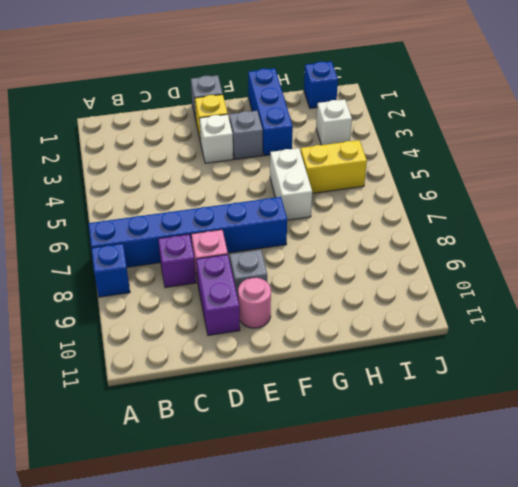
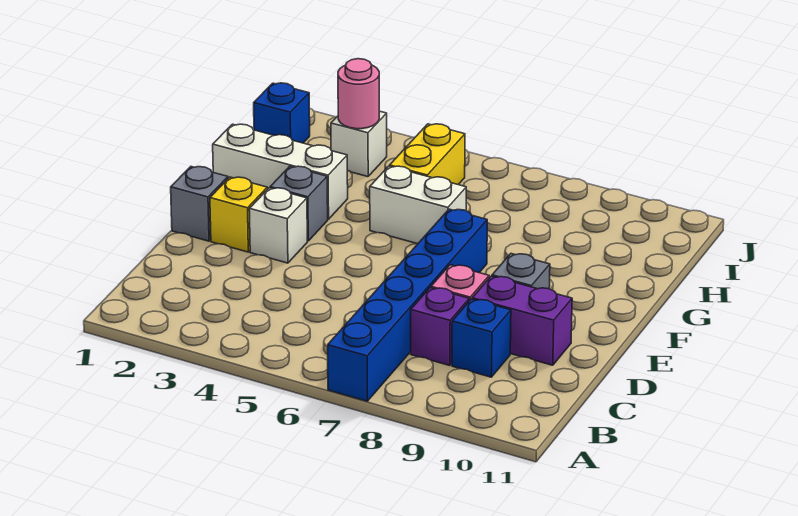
blue 1x1 brick [91,243,130,297] -> blue 1x1 brick moved to [452,299,511,377]
pink 1x1 round brick [238,278,271,328] -> pink 1x1 round brick moved to [338,59,379,129]
blue 1x3 brick [248,68,293,156] -> white 1x3 brick [213,124,348,219]

